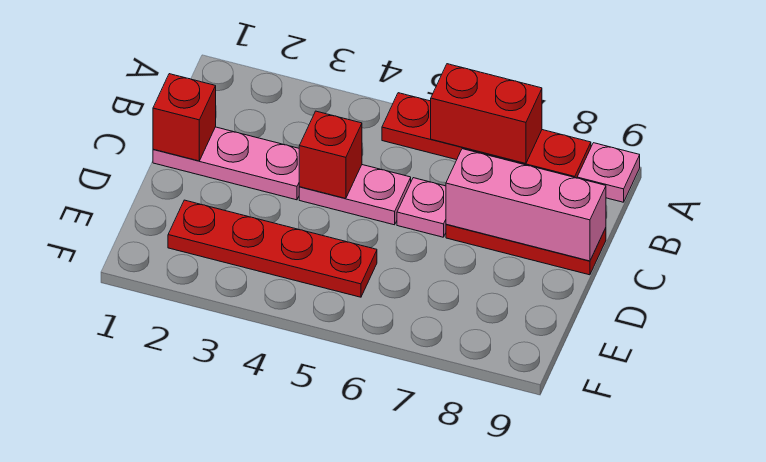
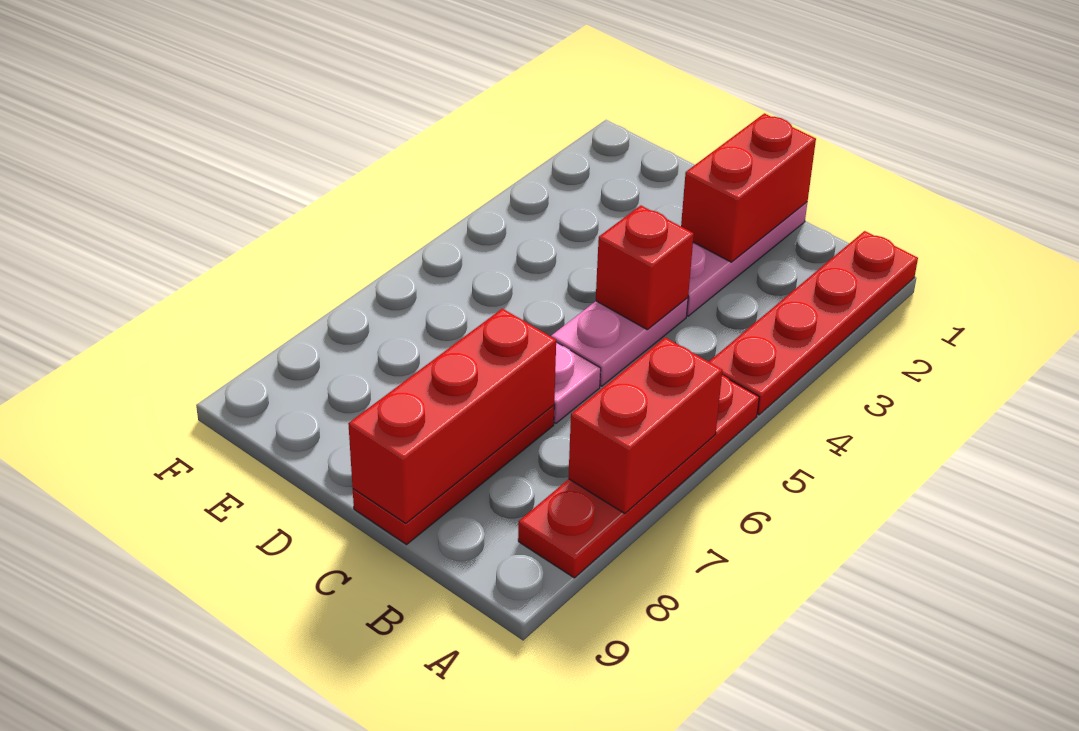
pink 1x1 plate [577,143,640,202] -> none
red 1x1 brick [153,74,216,161] -> red 1x2 brick [681,113,816,262]
pink 1x3 brick [446,149,606,261] -> red 1x3 brick [348,309,556,523]
red 1x4 plate [168,200,377,297] -> red 1x4 plate moved to [709,231,918,415]

